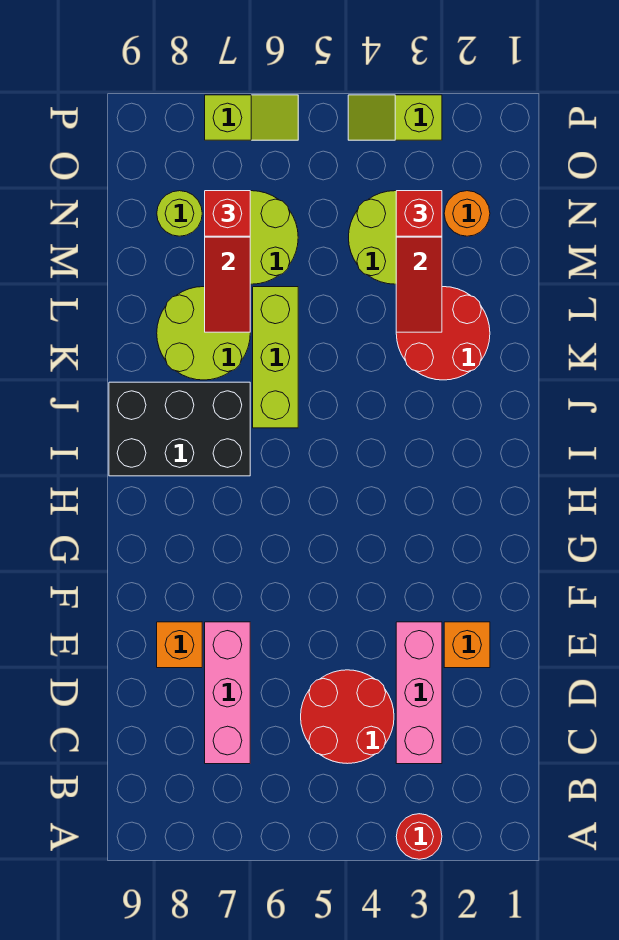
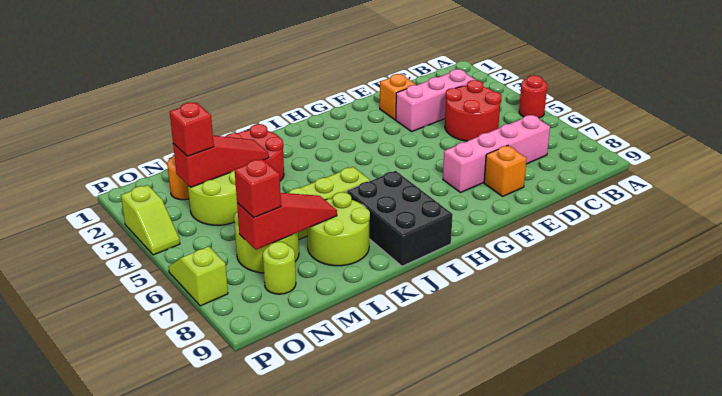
red 1x1 round brick [396,814,442,859] -> red 1x1 round brick moved to [519,75,547,118]
pink 1x3 brick [205,622,250,764] -> pink 1x4 brick [443,115,550,192]

